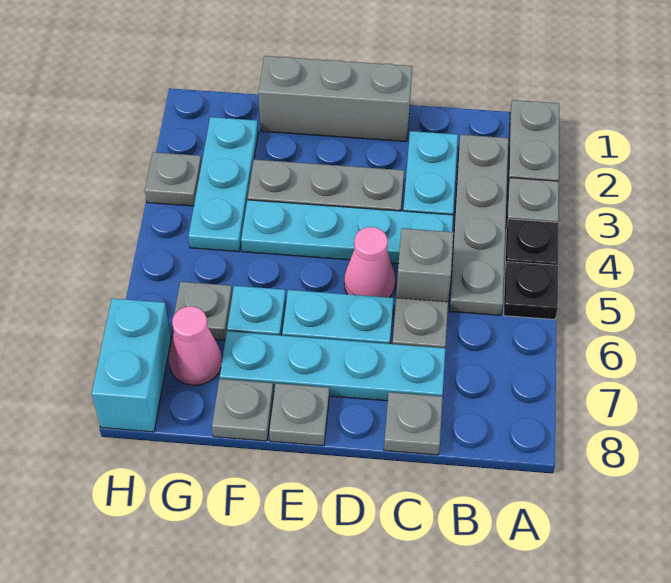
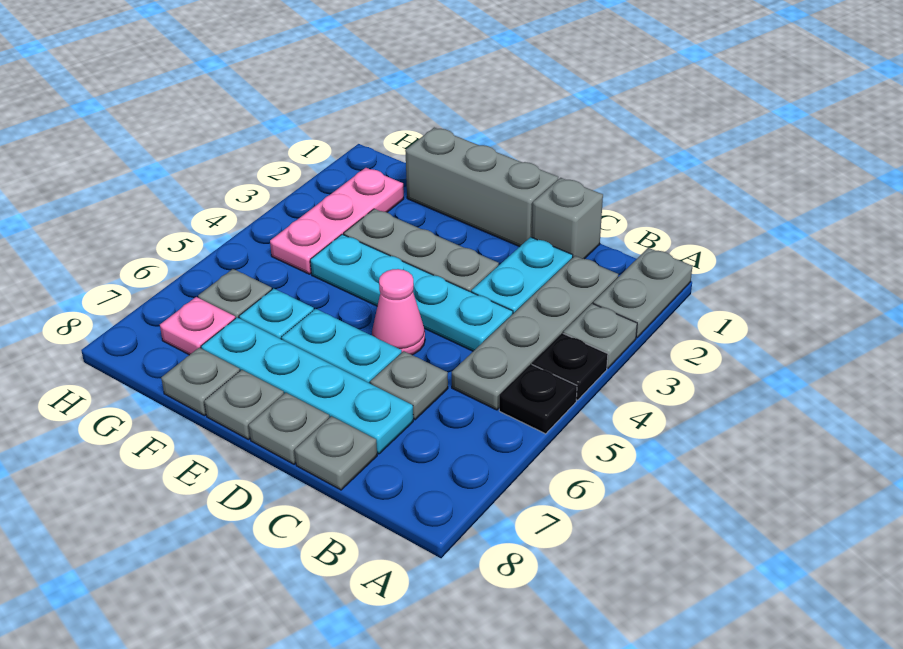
grey 1x1 brick [396,228,454,302] -> grey 1x1 brick moved to [532,178,603,259]
cyan 1x3 plate [189,117,258,252] -> pink 1x3 plate [270,168,404,274]
pink 1x1 cone [169,306,222,385] -> pink 1x1 plate [160,297,235,355]
grey 1x1 plate [145,152,202,206] -> grey 1x1 plate moved to [249,393,329,464]
cyan 1x2 brick [92,298,171,432] -> none

